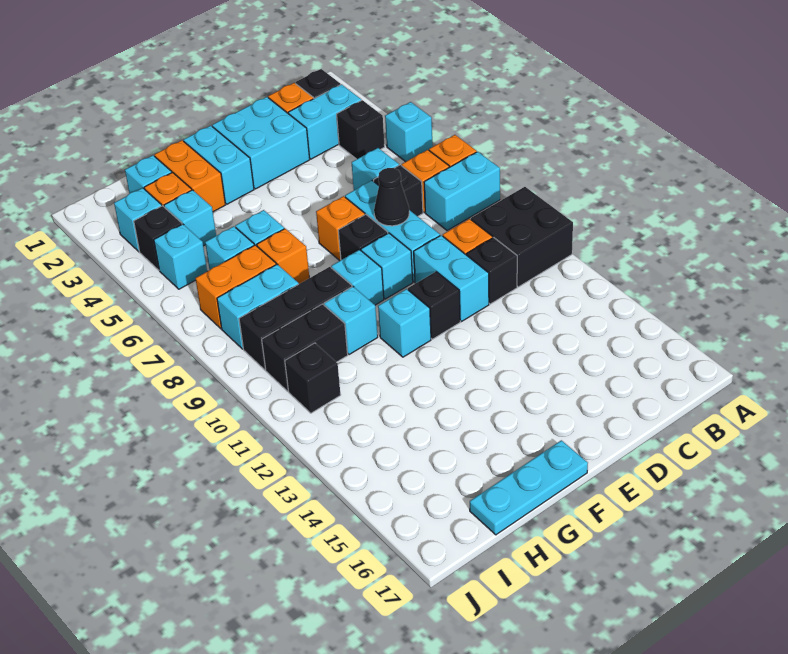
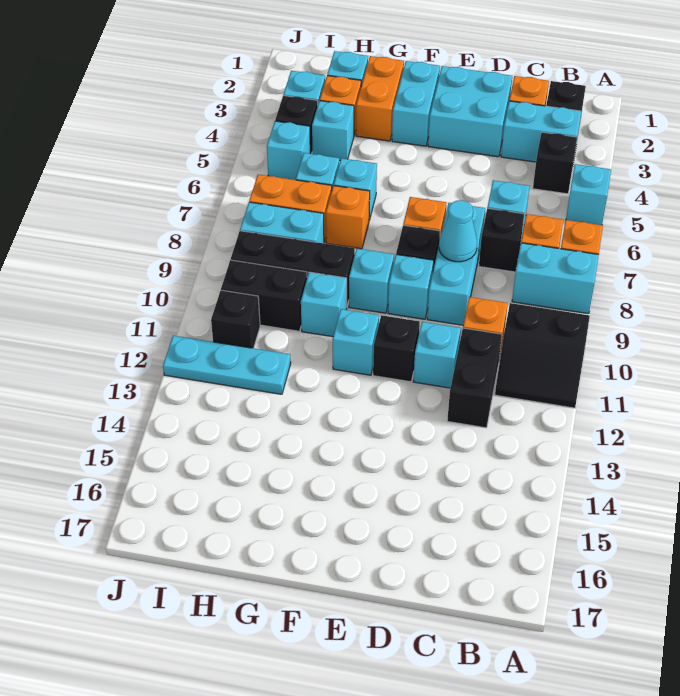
black 2x2 brick [471,187,573,287] -> black 2x2 slope [495,303,590,408]
black 1x1 brick [467,238,517,304] -> black 1x2 brick [447,328,502,428]
black 1x1 cone [374,168,409,226] -> cyan 1x1 cone [439,200,477,262]
cyan 1x2 brick [414,235,489,321] -> cyan 1x1 brick [413,322,461,388]
cyan 1x3 plate [470,440,588,535] -> cyan 1x3 plate moved to [163,336,291,394]

